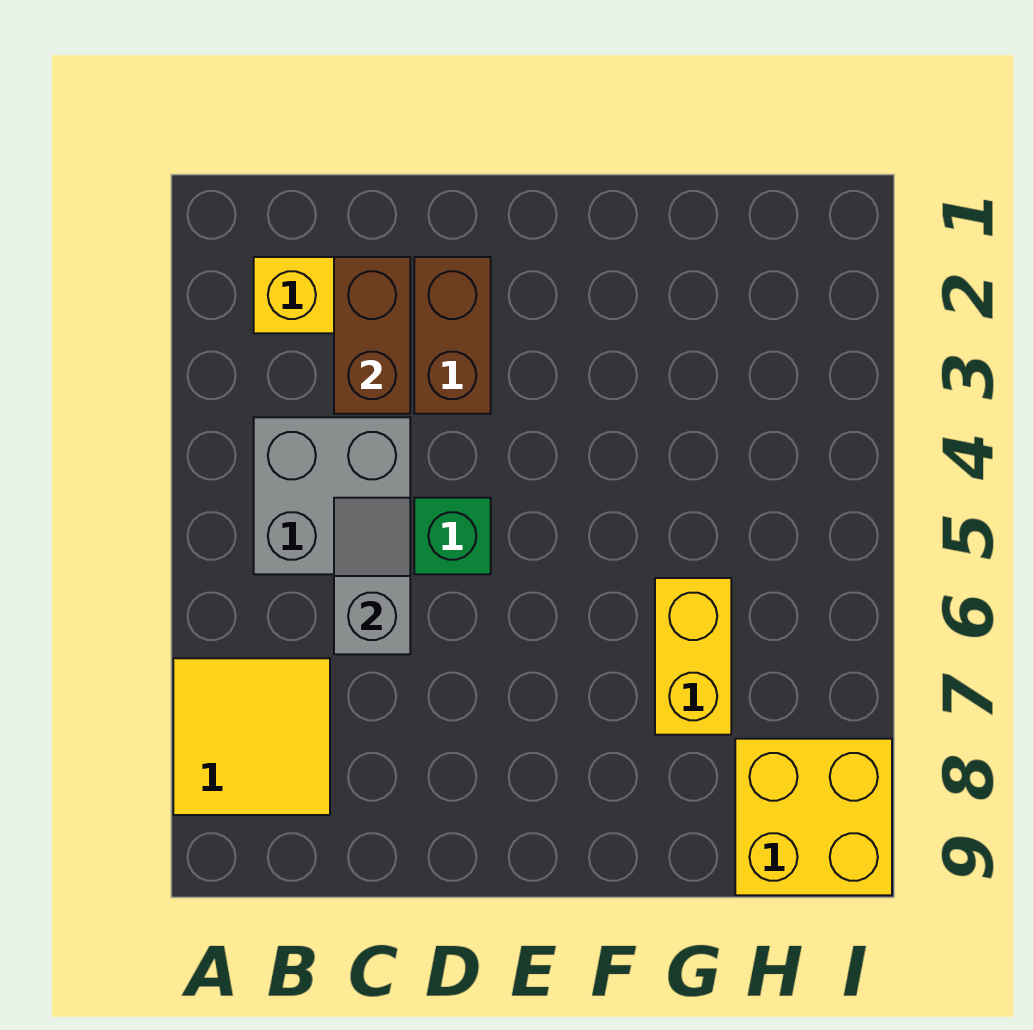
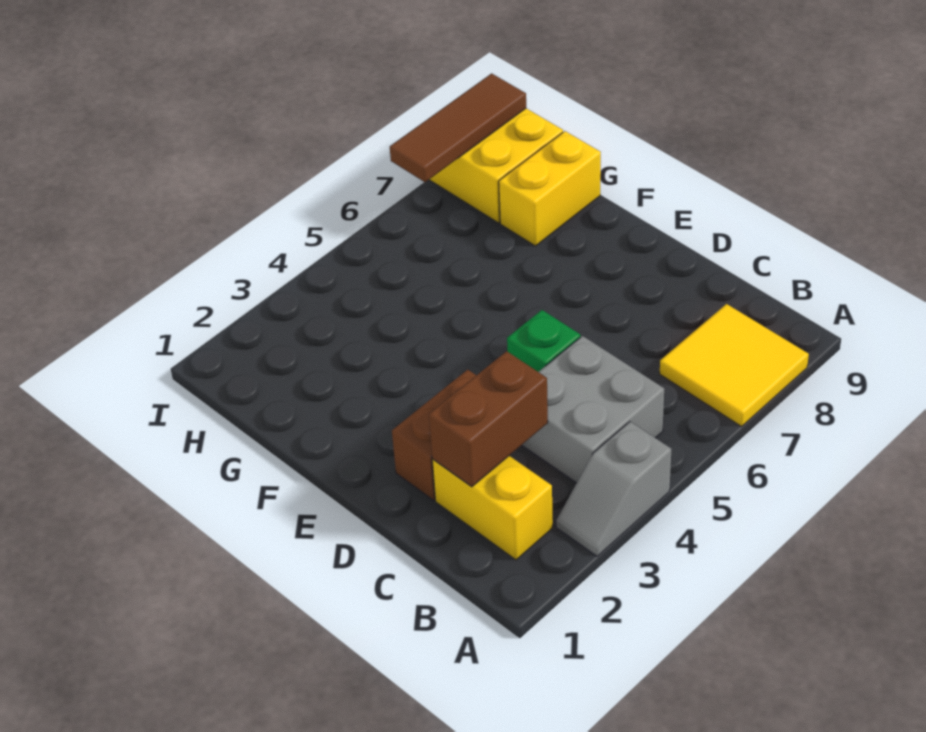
grey 1x2 slope [334,498,410,654] -> grey 1x2 slope moved to [556,422,671,556]
yellow 1x2 brick [655,578,731,735] -> yellow 1x2 brick moved to [499,131,601,246]
none -> brown 1x3 tile [390,73,526,182]

